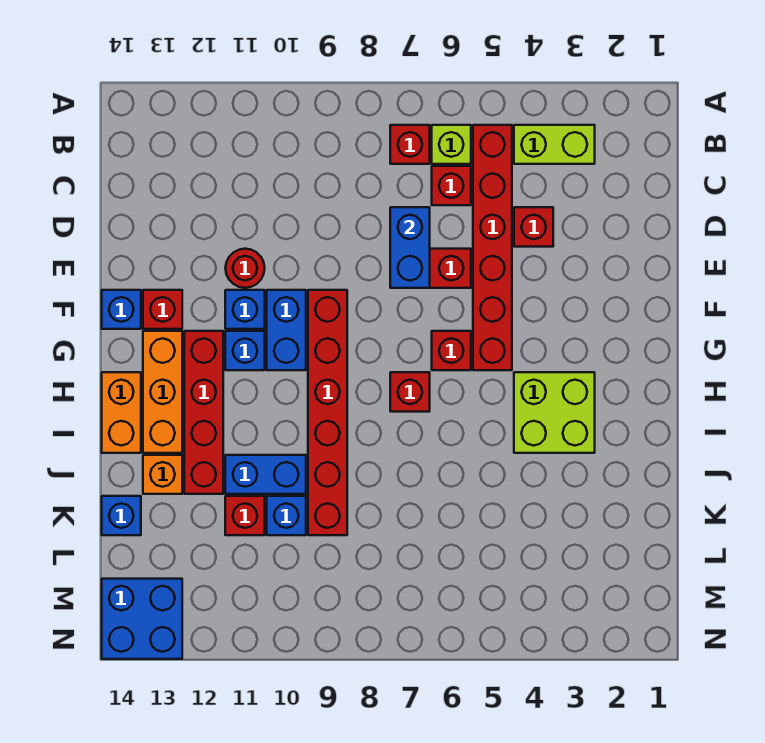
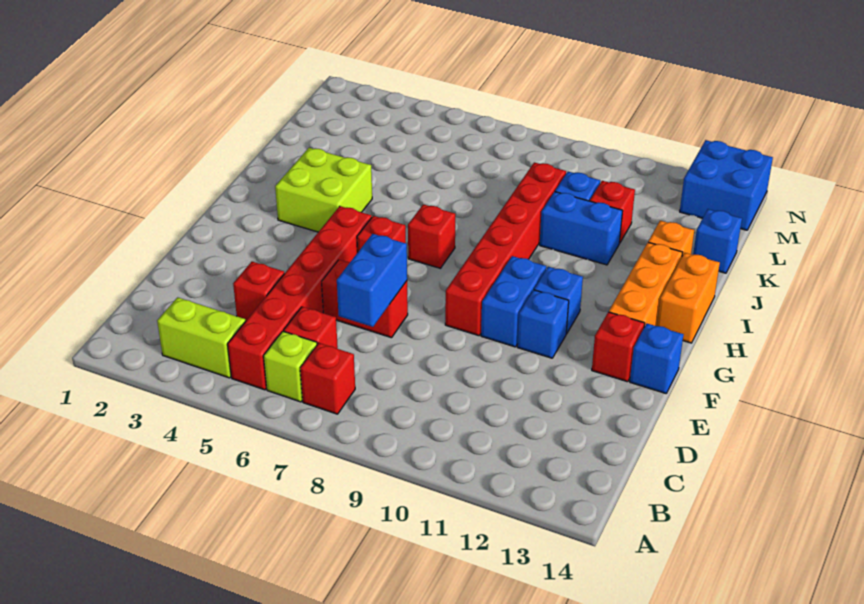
red 1x1 round brick [225,249,265,288] -> none
red 1x4 brick [184,331,223,494] -> none

